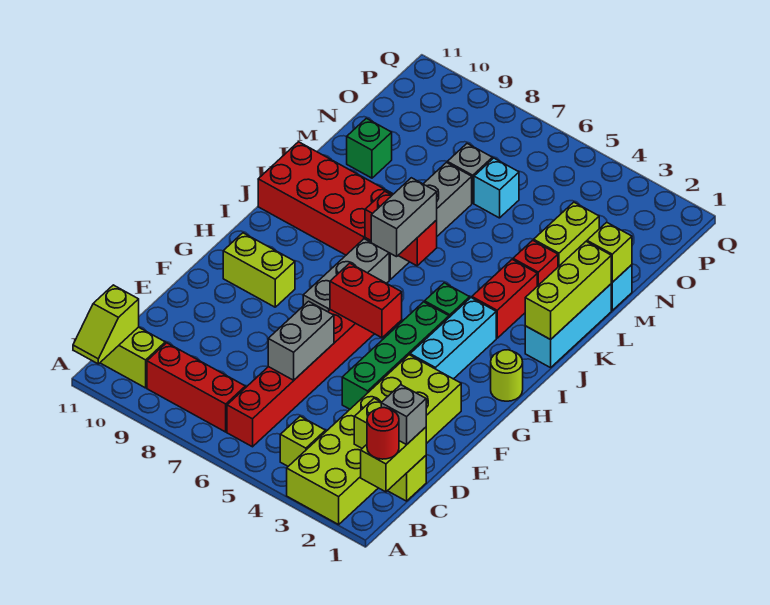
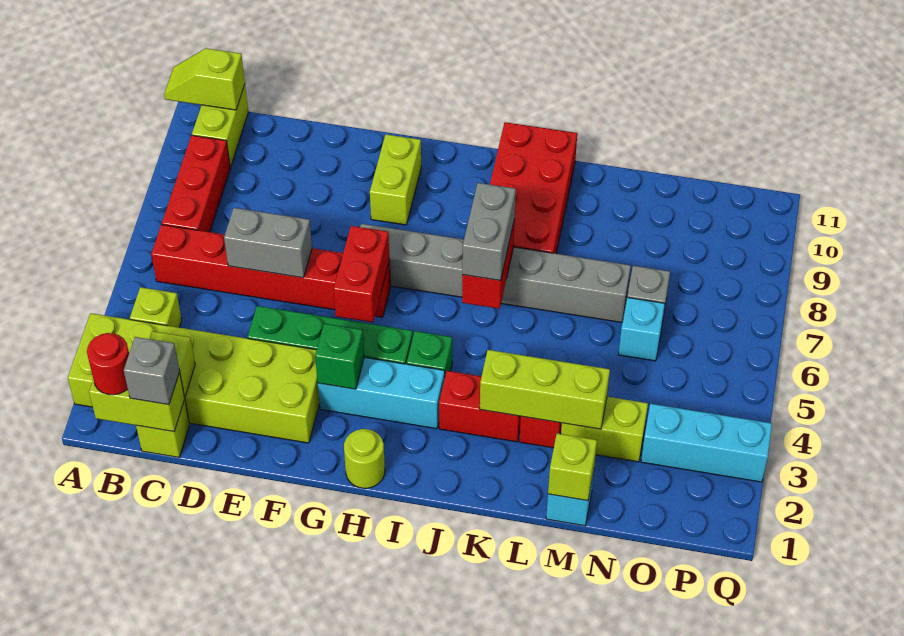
grey 1x2 brick [371,178,437,257] -> grey 1x2 brick turned to [462,183,516,281]
cyan 1x3 brick [525,284,611,368] -> cyan 1x3 brick moved to [641,404,772,482]
lime 1x3 brick [525,242,611,340] -> lime 1x3 brick moved to [480,350,610,429]
green 1x1 brick [347,118,392,178] -> green 1x1 brick moved to [315,324,364,389]

